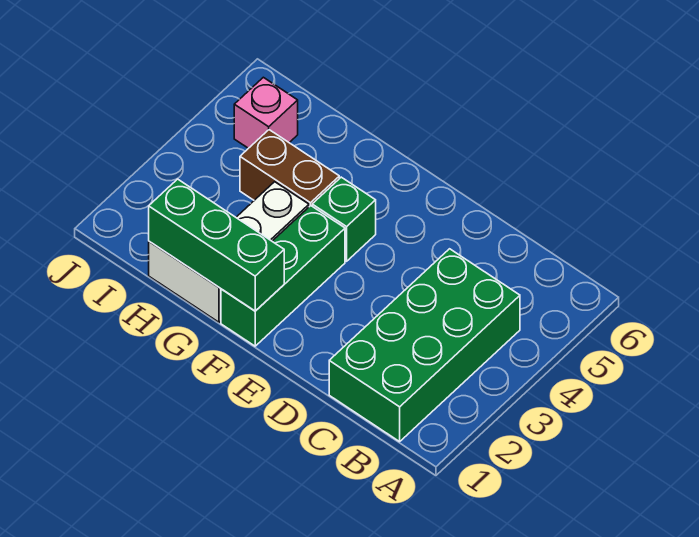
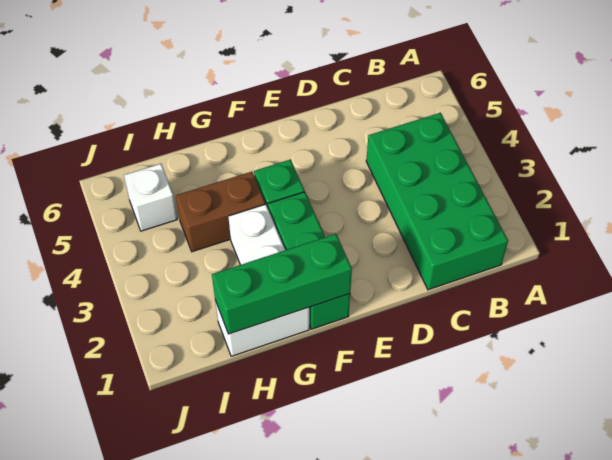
pink 1x1 brick [234,77,298,148] -> white 1x1 brick [124,164,177,231]

